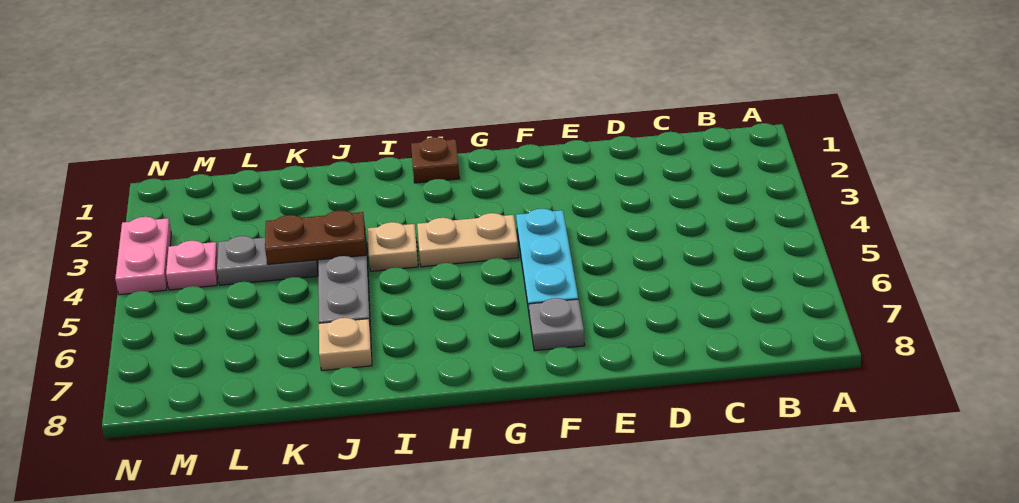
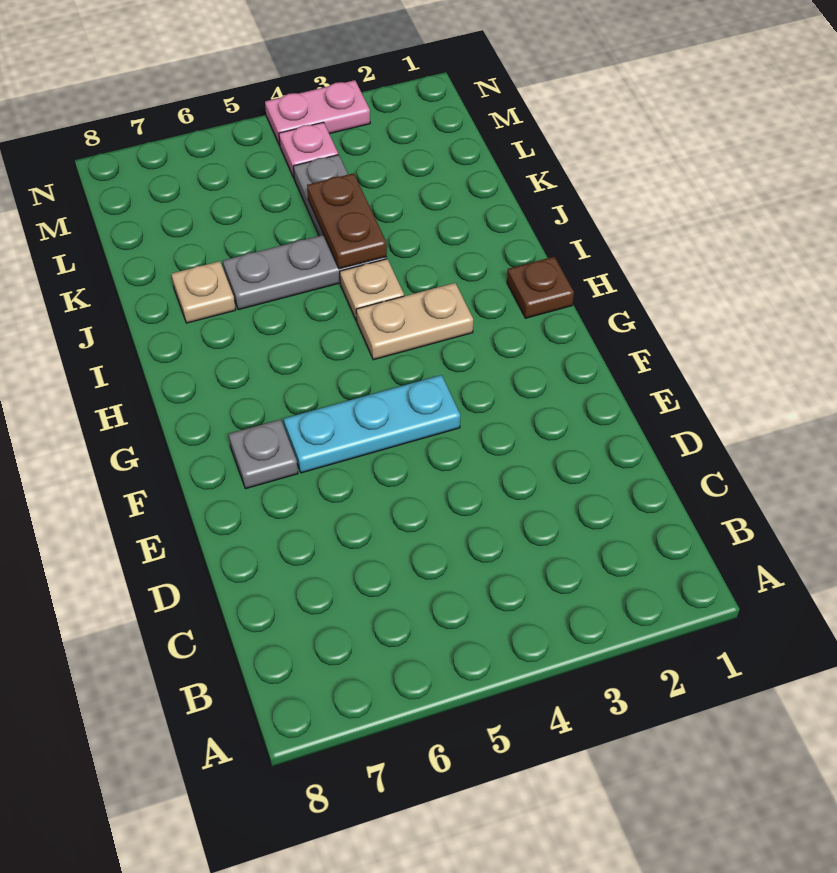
tan 1x2 plate [417,213,519,267] -> tan 1x2 plate turned to [356,283,473,360]

